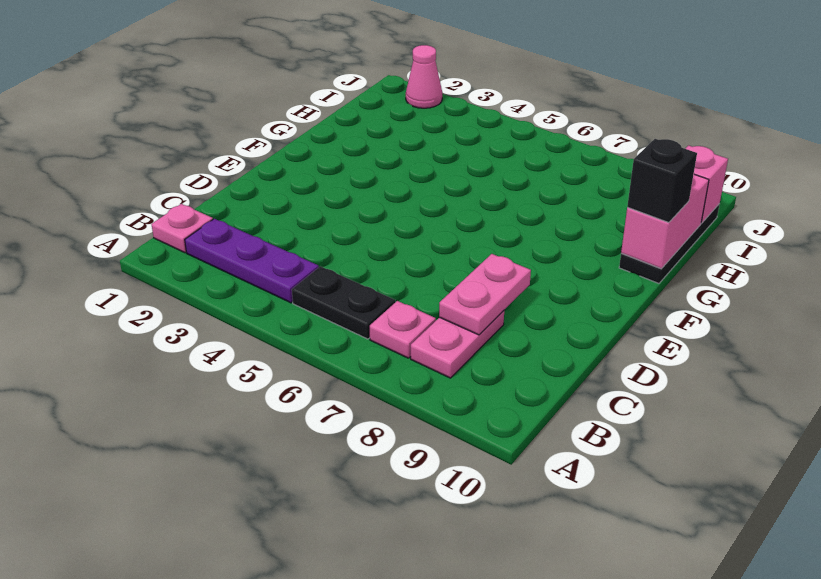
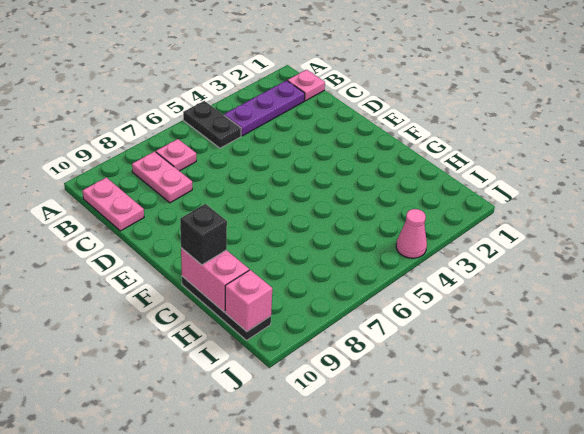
black 1x2 plate [292,266,395,339] -> black 1x2 plate turned to [183,101,241,148]
pink 1x2 plate [439,254,531,335] -> pink 1x2 plate moved to [83,178,144,231]
pink 1x1 cone [406,45,442,108] -> pink 1x1 cone moved to [396,209,427,258]

